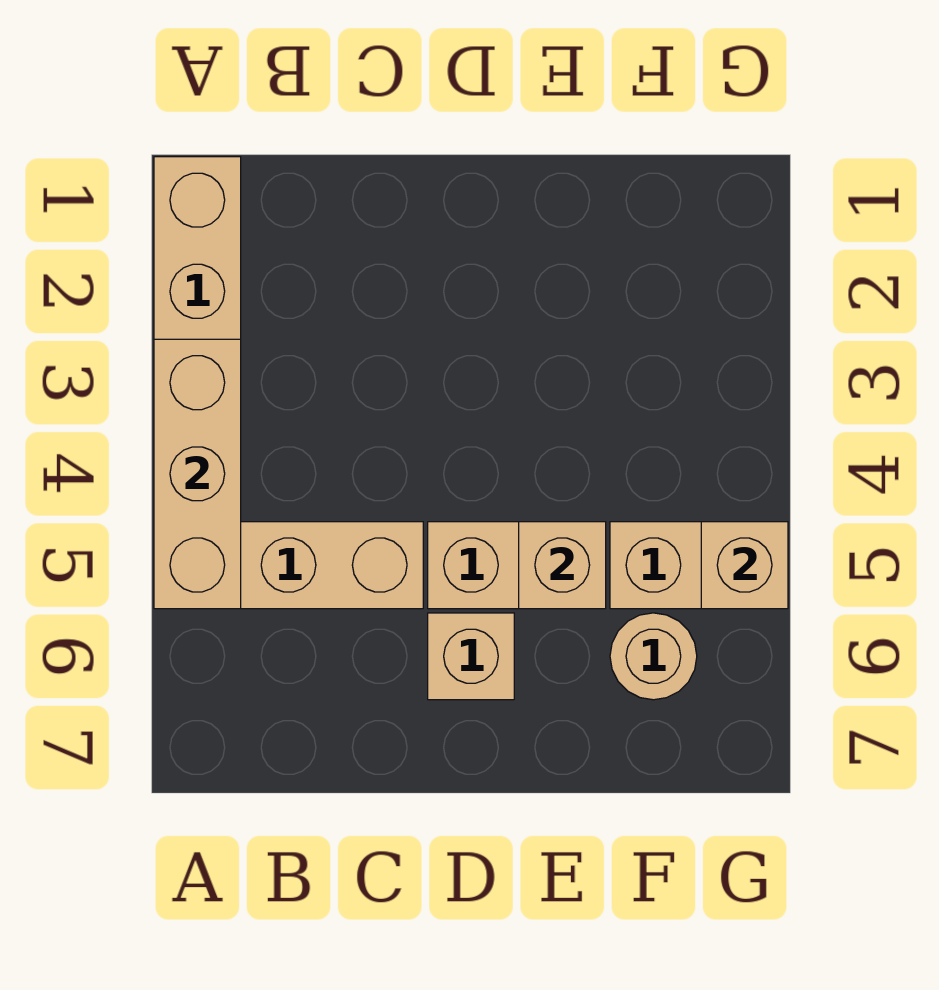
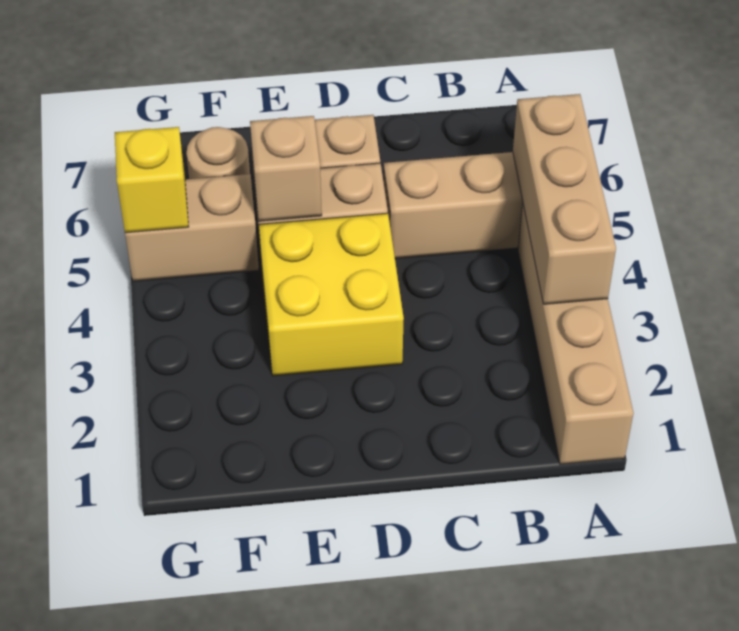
none -> yellow 2x2 brick [259,213,404,376]
tan 1x1 brick [701,522,788,609] -> yellow 1x1 brick [115,127,189,233]

